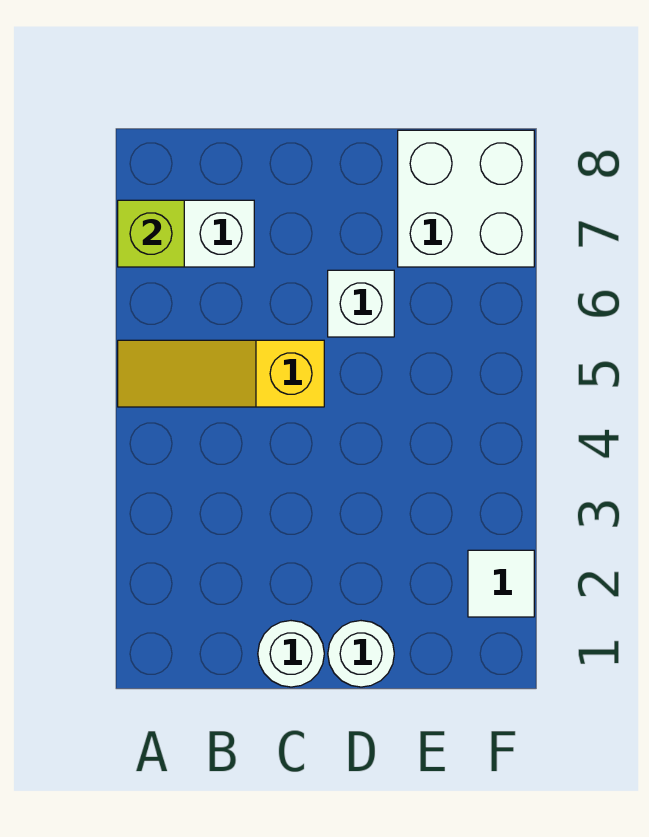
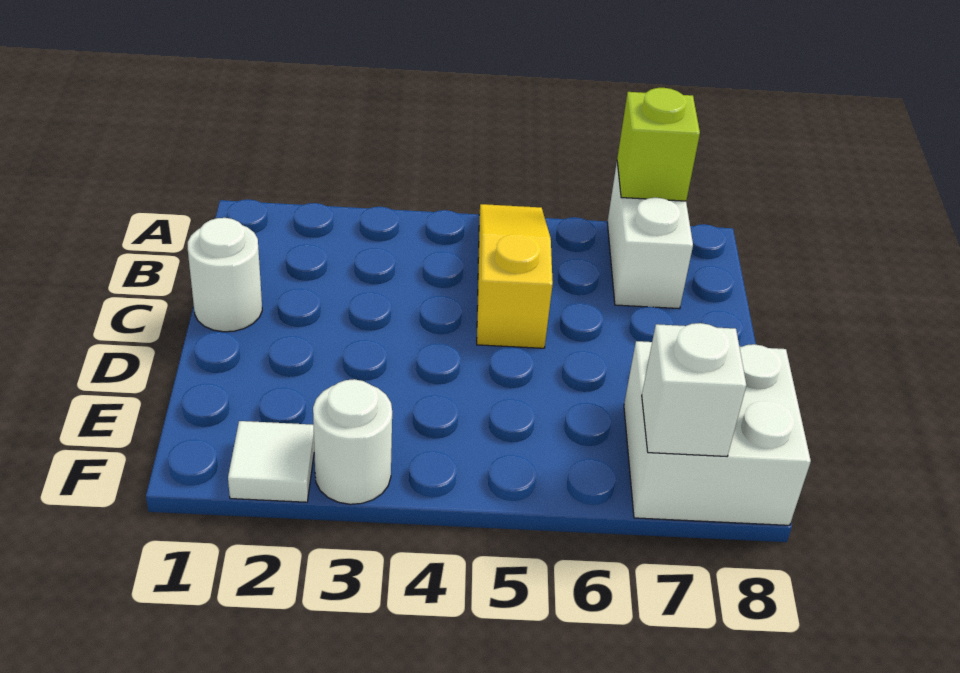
white 1x1 round brick [328,621,394,687] -> white 1x1 round brick moved to [313,379,392,504]
white 1x1 brick [328,270,394,337] -> white 1x1 brick moved to [642,323,746,456]

